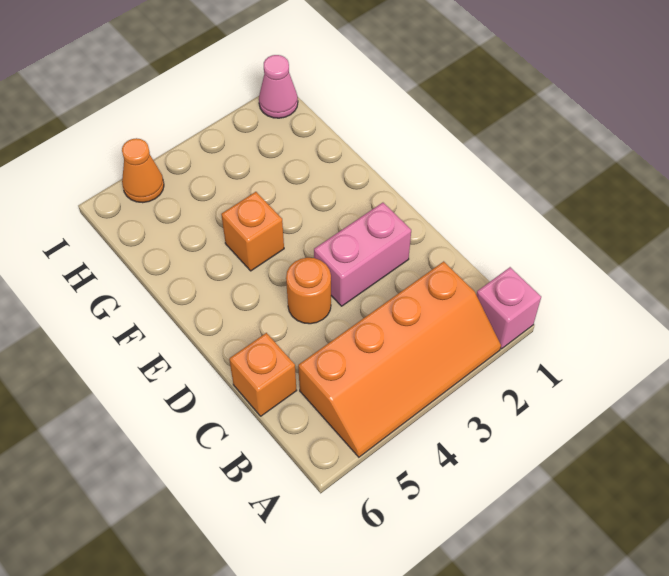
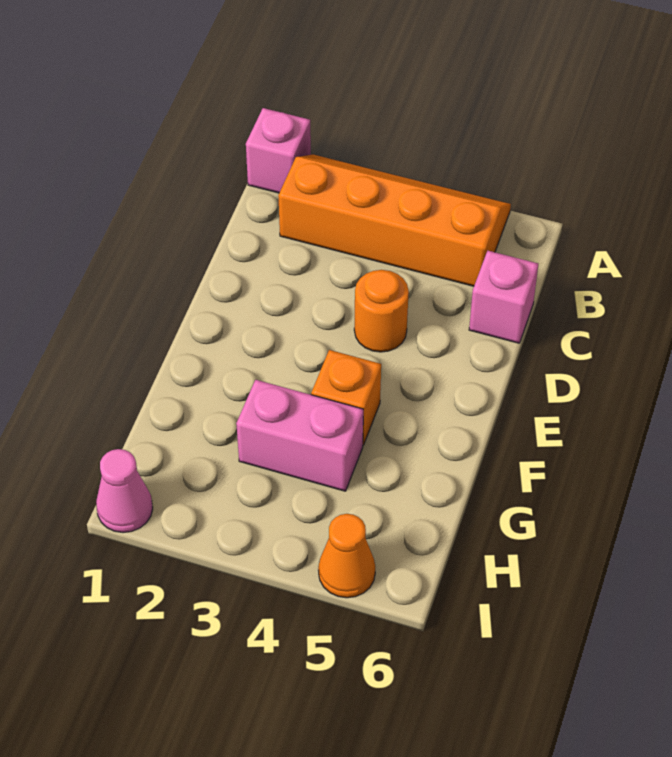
orange 1x1 brick [229,333,297,416] -> pink 1x1 brick [469,251,538,343]
pink 1x2 brick [314,203,411,306] -> pink 1x2 brick moved to [236,380,363,491]

